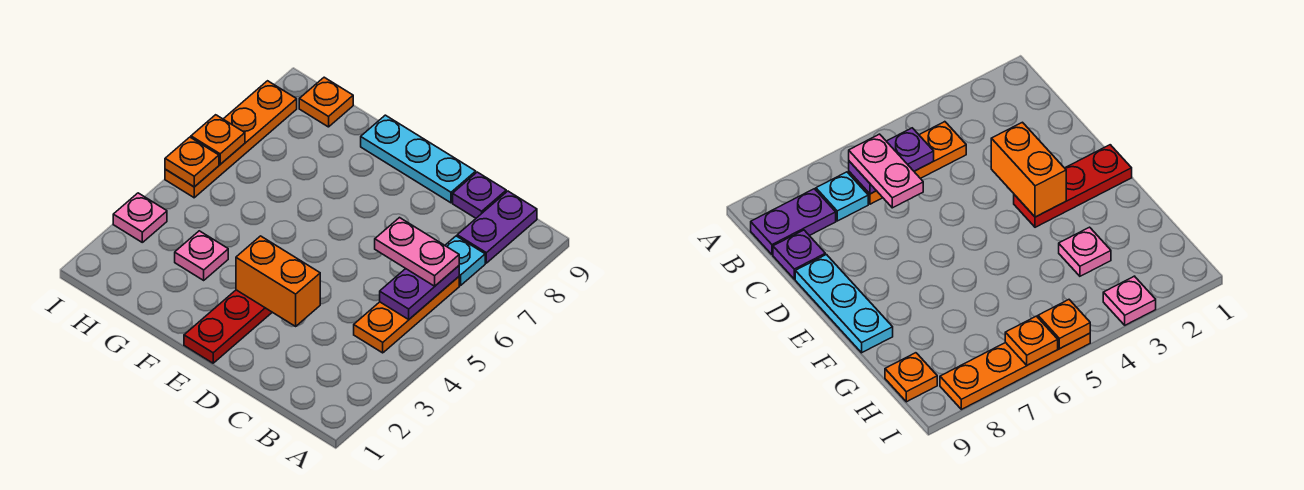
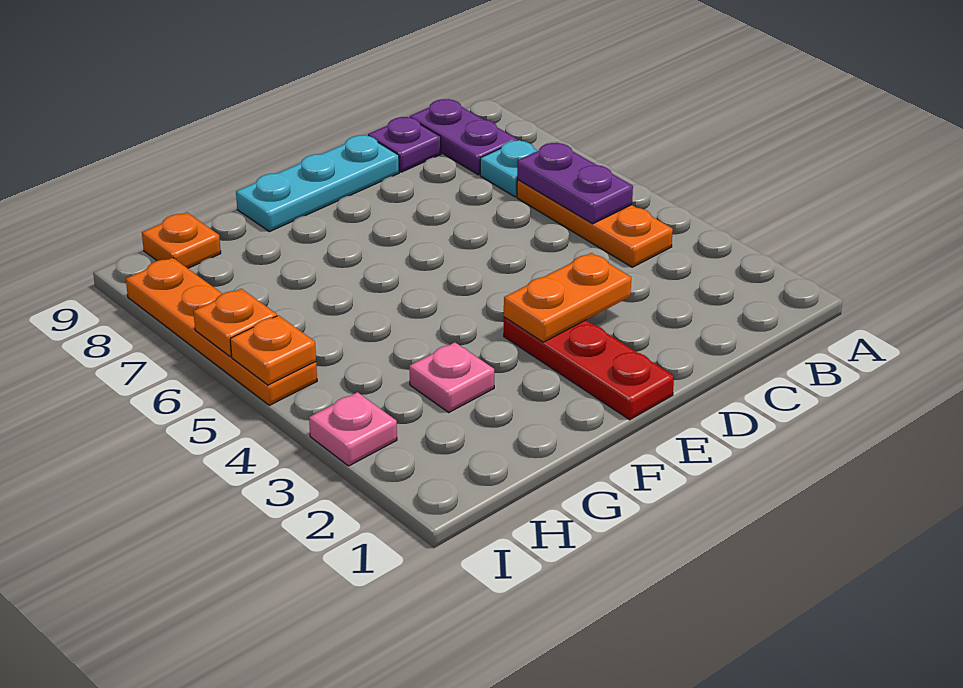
pink 1x2 plate [375,218,459,286] -> none
orange 1x2 brick [236,236,320,326] -> orange 1x2 plate [504,253,631,342]

